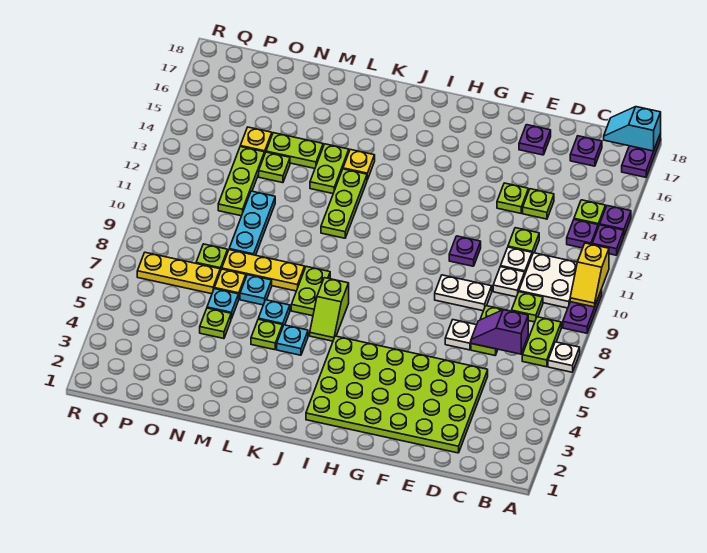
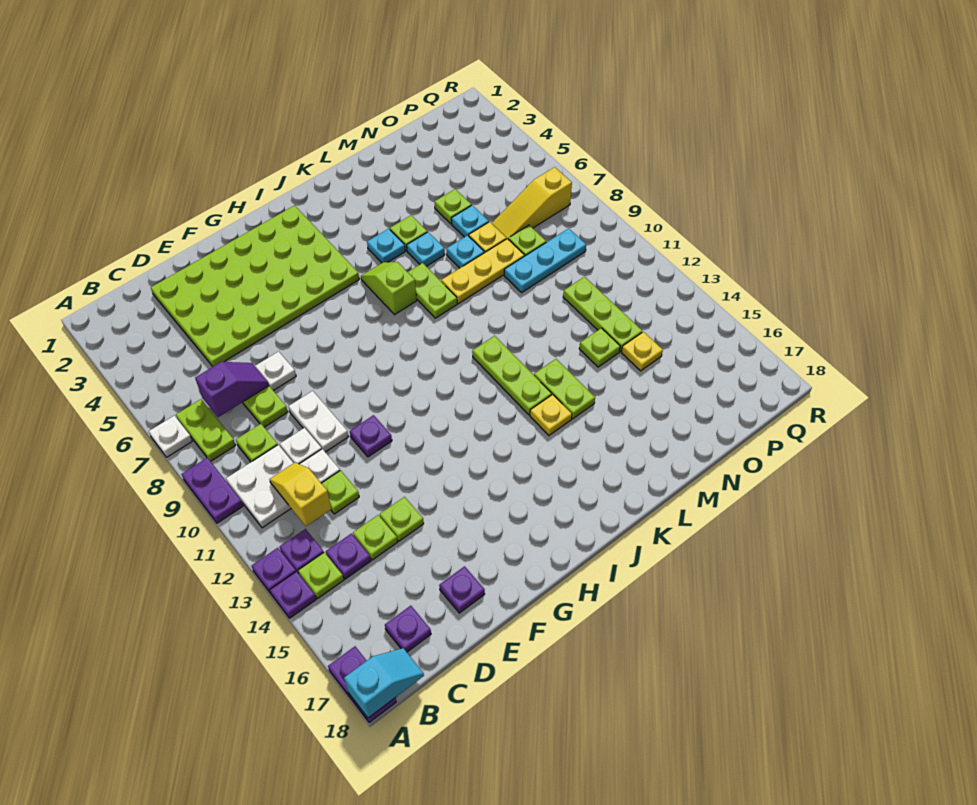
yellow 1x2 slope [570,243,609,307] -> yellow 1x2 slope moved to [270,463,332,526]
none -> purple 1x1 plate [326,534,371,579]
white 1x2 plate [435,275,492,311] -> white 1x2 plate turned to [288,391,348,452]
lime 1x2 plate [266,133,323,168] -> none
cyan 1x3 plate [229,191,275,255] -> cyan 1x3 plate turned to [504,228,586,292]
yellow 1x3 plate [137,252,220,294] -> yellow 1x3 slope [492,167,572,239]

